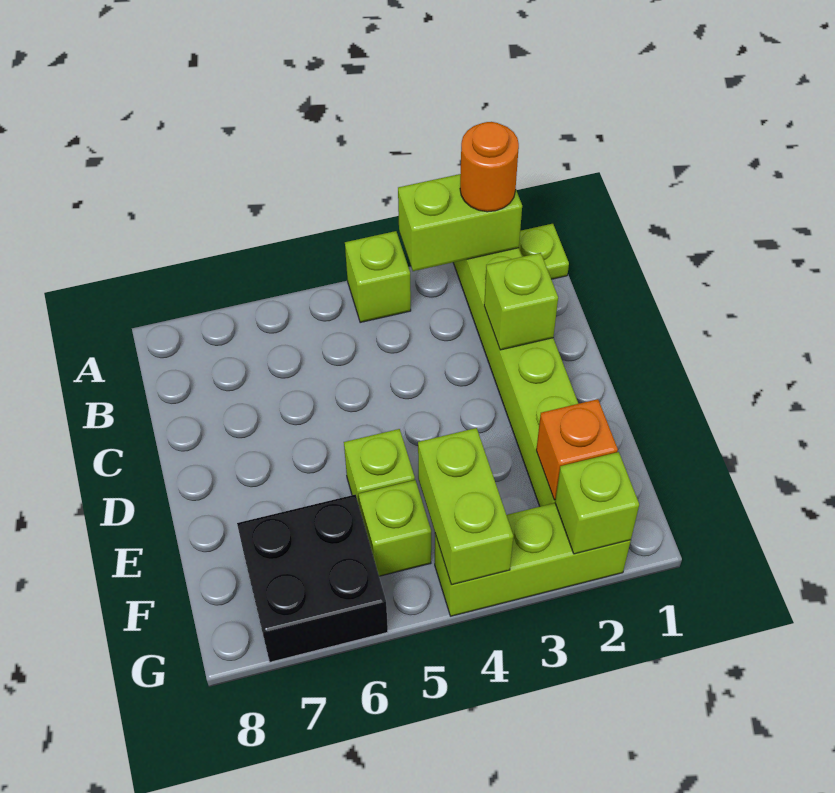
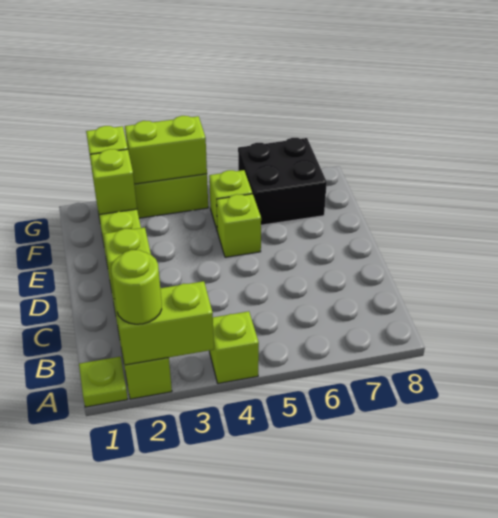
orange 1x1 round brick [460,122,519,212] -> lime 1x1 round brick [111,250,162,324]
orange 1x1 brick [536,399,618,500] -> lime 1x1 brick [90,149,137,215]
lime 1x2 brick [418,428,513,585] -> lime 1x2 brick turned to [125,116,207,184]

